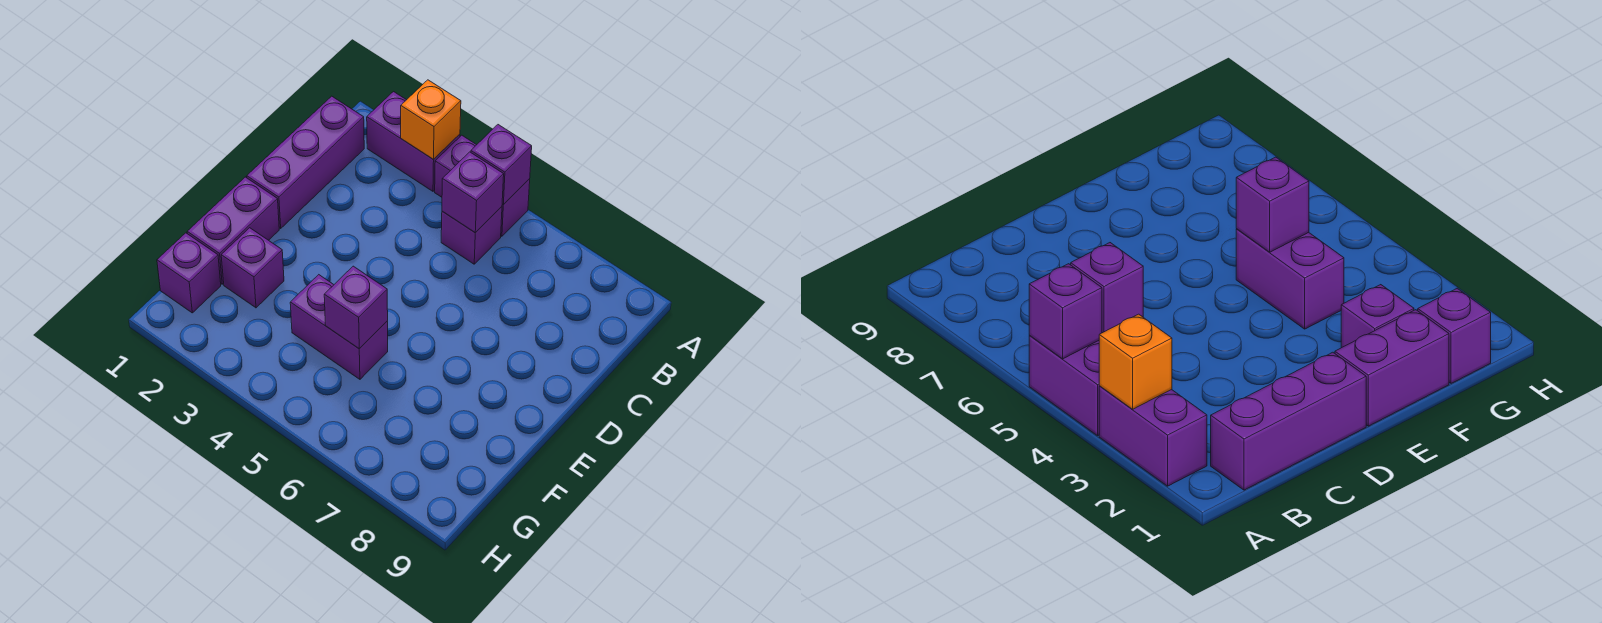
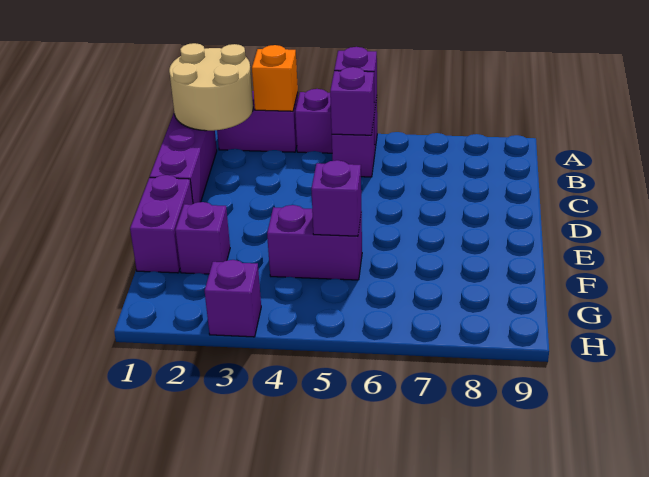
none -> tan 2x2 round brick [169,43,253,131]
purple 1x1 brick [157,233,221,313] -> purple 1x1 brick moved to [205,260,261,337]

